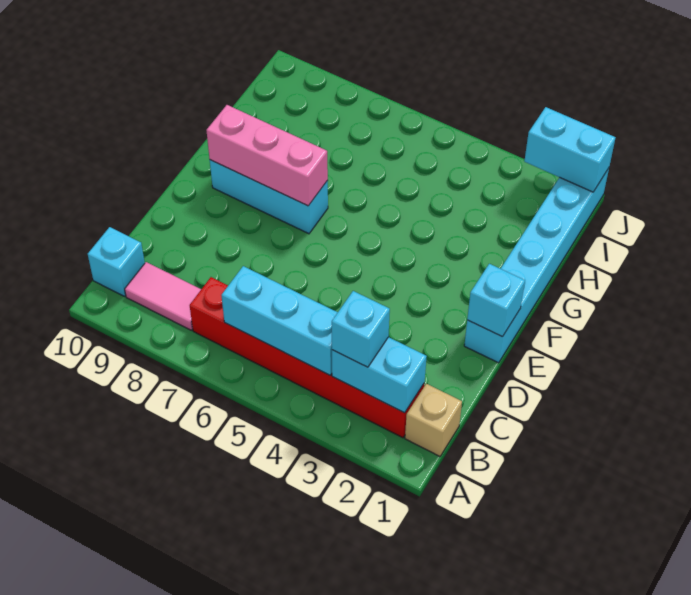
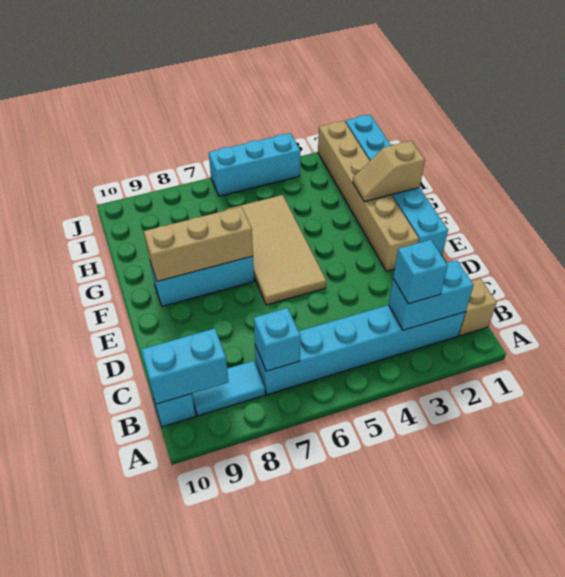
red 1x6 brick [190,277,424,438] -> cyan 1x6 brick [255,305,465,395]
cyan 1x3 brick [221,266,338,375] -> cyan 1x3 brick moved to [209,133,300,196]
pink 1x2 tile [125,262,201,330] -> cyan 1x2 tile [192,361,265,416]
cyan 1x1 brick [467,264,525,337] -> cyan 1x1 brick moved to [254,308,300,371]
none -> tan 1x6 brick [318,121,419,271]
none -> tan 2x4 tile [228,195,326,305]
pink 1x3 brick [206,105,328,206] -> tan 1x3 brick [144,207,253,281]
none -> tan 1x2 slope [353,141,425,202]
cyan 1x2 brick [524,107,616,192] -> cyan 1x2 brick moved to [141,329,228,404]

